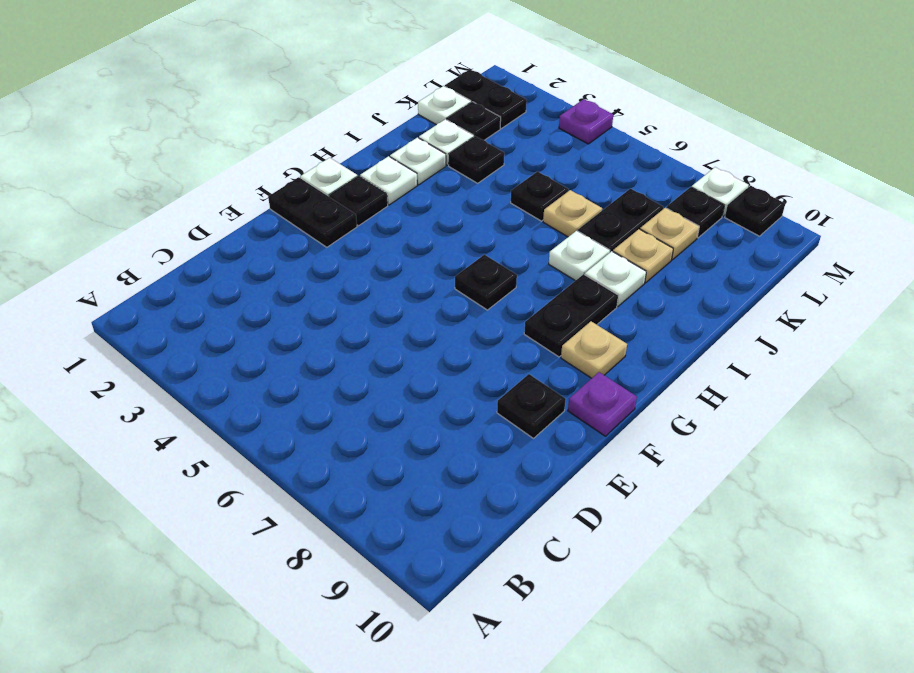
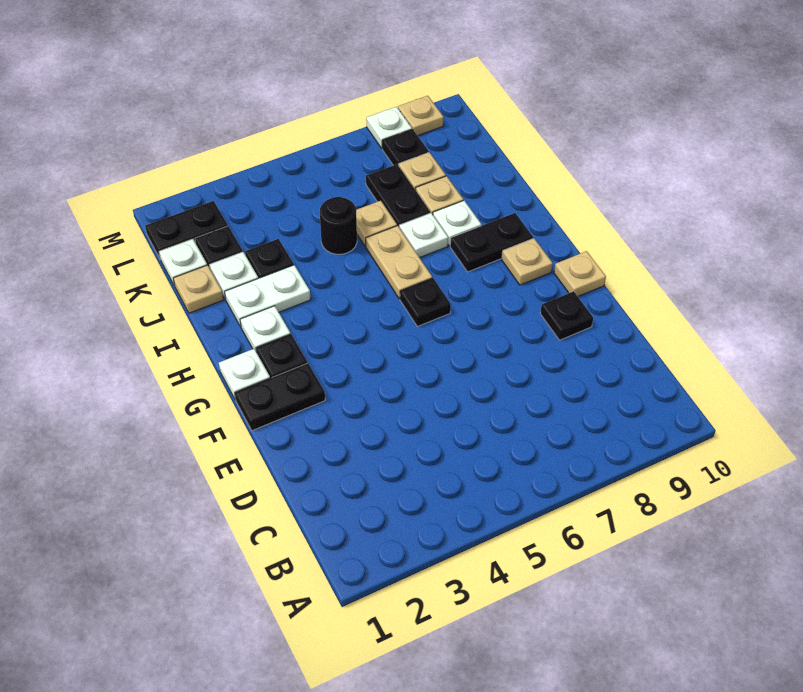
purple 1x1 plate [568,372,637,436] -> tan 1x1 plate [554,251,606,296]
black 1x2 plate [524,274,618,357] -> black 1x2 plate turned to [450,213,533,272]
none -> tan 1x2 plate [366,226,432,299]
white 1x1 plate [390,138,446,185] -> white 1x2 plate [225,265,311,327]
none -> tan 1x1 plate [173,265,223,313]
black 1x1 plate [511,172,569,221] -> black 1x1 round brick [320,197,357,254]
purple 1x1 plate [559,99,613,144] -> none
black 1x1 plate [725,186,785,236] -> tan 1x1 plate [398,96,444,135]

